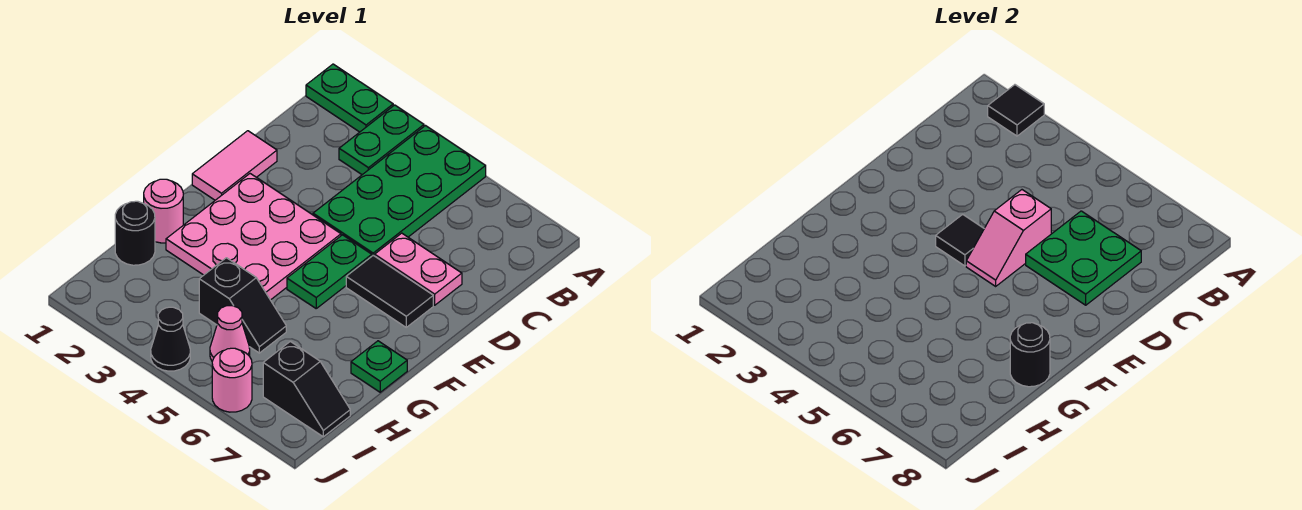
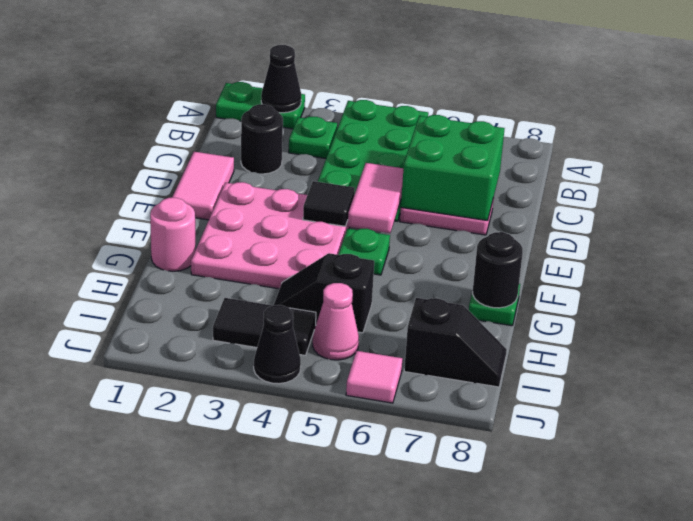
black 1x1 tile [988,85,1044,136] -> black 1x1 cone [261,45,301,113]
green 1x2 plate [339,105,424,175] -> green 1x1 plate [289,117,337,158]
green 2x2 plate [1026,211,1141,305] -> green 2x2 brick [401,115,505,221]
pink 1x2 slope [966,190,1051,286] -> pink 1x2 tile [348,163,403,233]
green 1x2 plate [287,235,372,308] -> green 1x1 plate [338,229,390,275]
black 1x2 tile [346,255,433,327] -> black 1x2 tile moved to [213,298,316,355]
black 1x1 round brick [115,201,155,265] -> black 1x1 round brick moved to [241,104,283,174]
black 1x2 slope [199,258,286,353] -> black 1x2 slope turned to [273,253,374,333]
pink 1x1 round brick [212,348,252,412] -> pink 1x1 tile [346,351,402,403]

